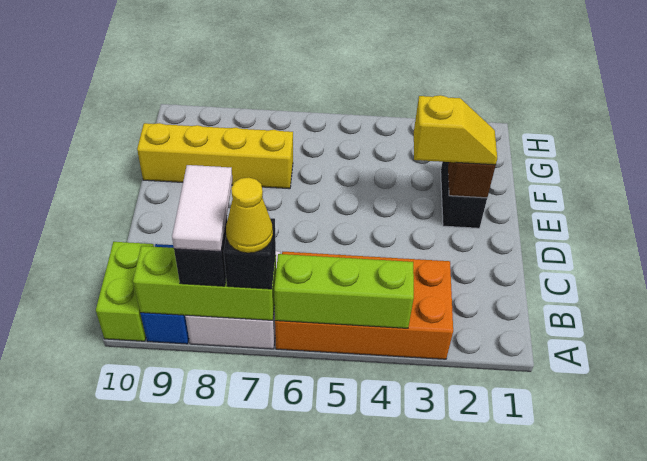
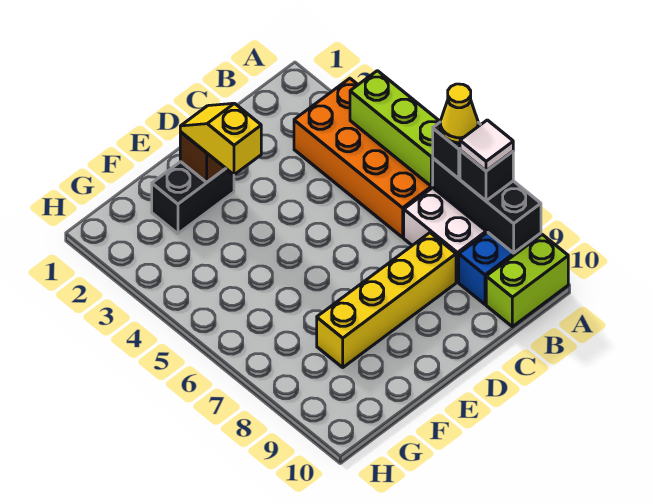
lime 1x3 brick [133,246,276,320] -> black 1x3 brick [432,158,541,253]
white 1x2 tile [172,165,233,251] -> white 1x1 tile [460,120,513,171]
yellow 1x4 brick [137,123,293,189] -> yellow 1x4 brick turned to [317,233,456,367]

